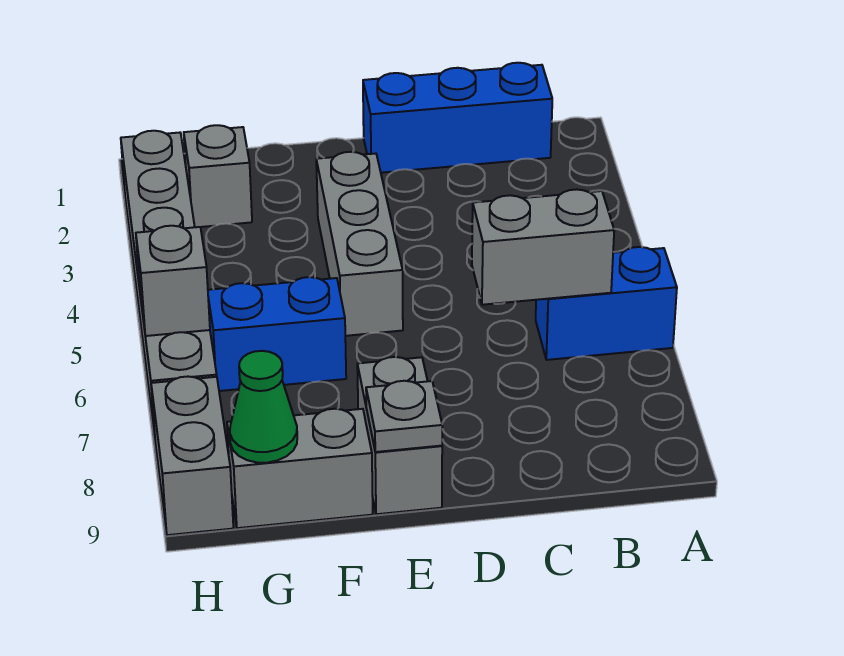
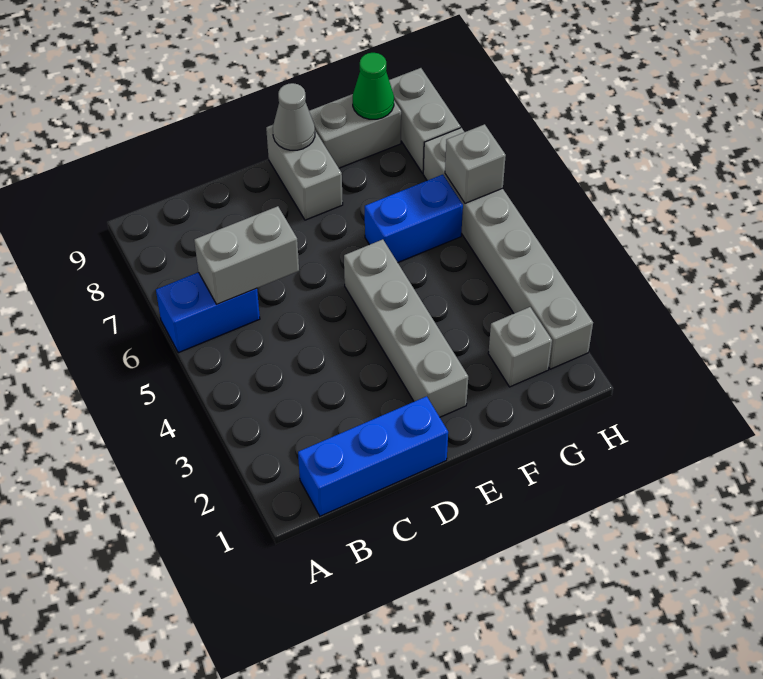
grey 1x3 brick [316,152,403,336] -> grey 1x4 brick [344,239,468,417]
grey 1x1 plate [366,381,442,452] -> grey 1x1 cone [273,83,315,150]

